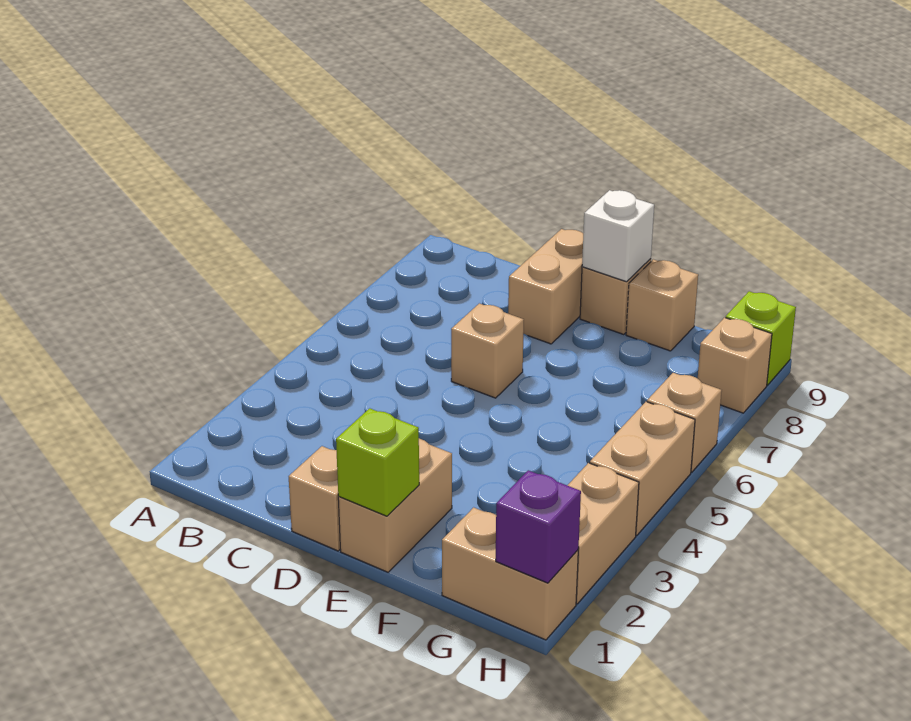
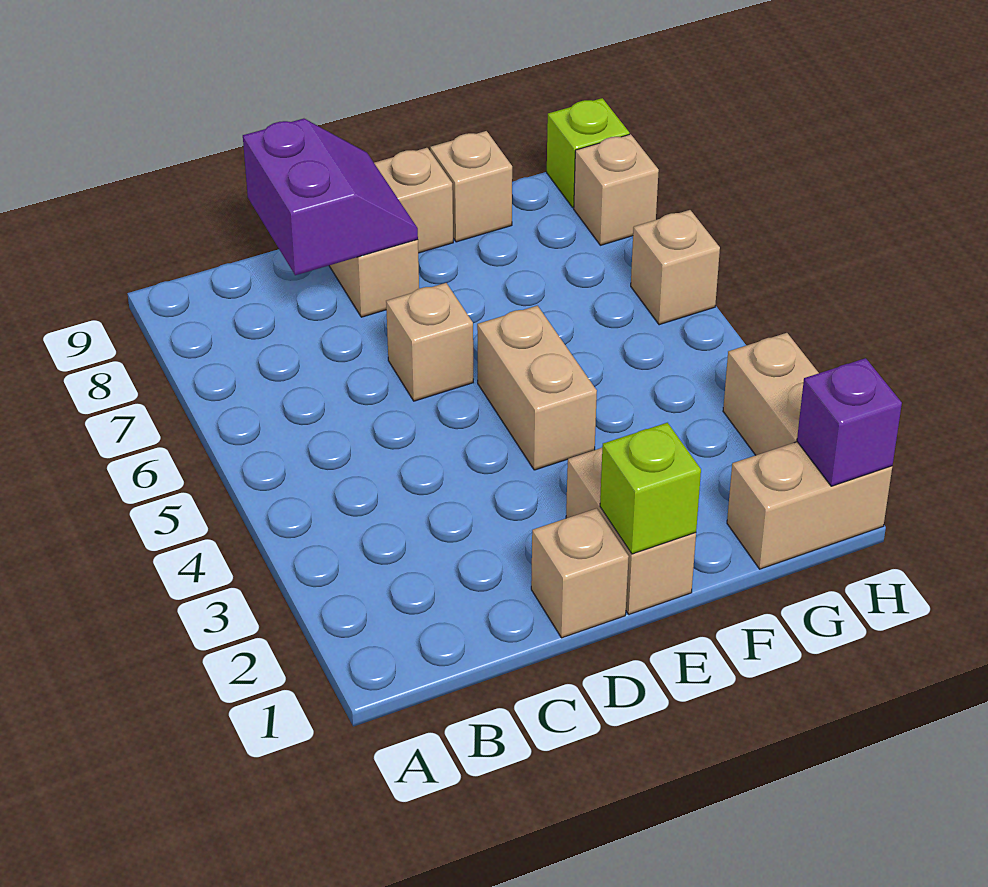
none -> purple 2x2 slope [243,119,418,275]
white 1x1 brick [582,190,654,282] -> none
tan 1x2 brick [590,402,695,536] -> tan 1x2 brick moved to [477,306,597,470]

